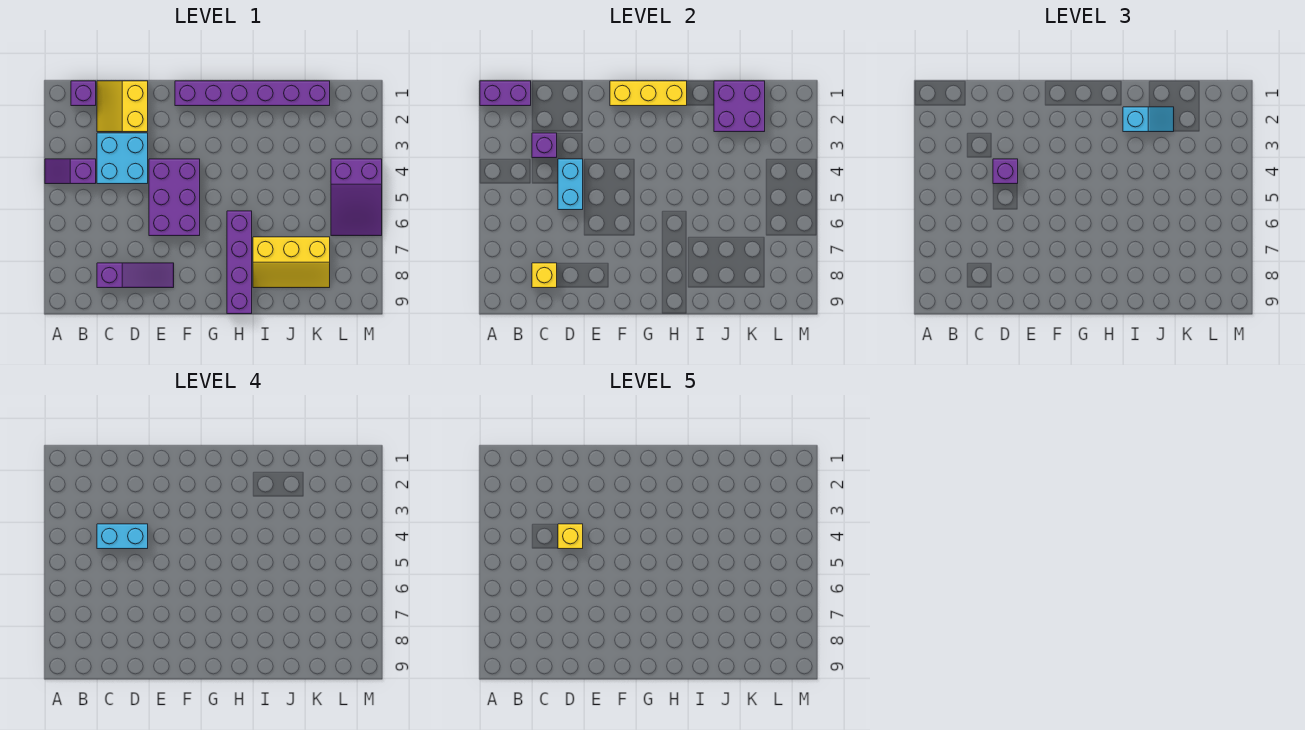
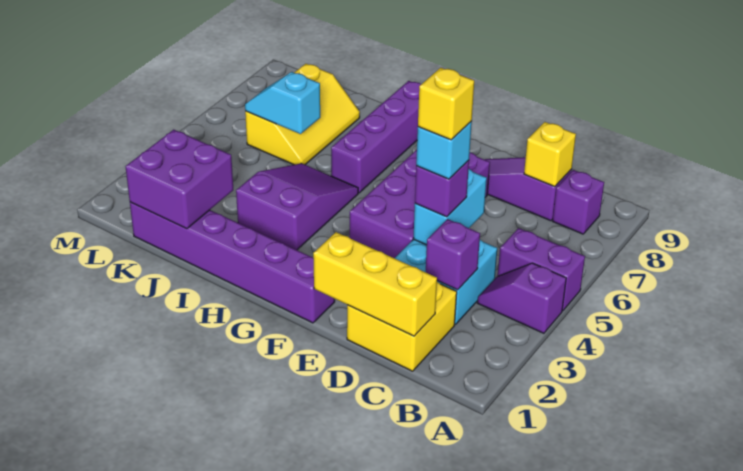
purple 1x2 brick [480,81,531,106] -> purple 1x2 brick moved to [498,228,585,311]
purple 1x2 slope [45,159,96,184] -> purple 1x2 slope turned to [477,263,566,333]
purple 1x1 brick [71,81,96,106] -> purple 1x1 brick moved to [553,170,604,234]
yellow 2x2 slope [97,81,148,132] -> yellow 2x2 brick [347,282,457,371]
cyan 1x2 brick [97,524,148,549] -> cyan 1x1 brick [416,121,472,179]
purple 2x3 brick [149,159,200,236] -> purple 2x4 brick [350,150,490,258]
yellow 1x3 brick [610,81,687,106] -> yellow 1x3 brick moved to [313,232,437,336]
cyan 1x2 slope [1123,107,1174,132] -> cyan 1x2 slope moved to [245,72,320,134]
yellow 2x3 slope [253,237,330,288] -> yellow 2x3 slope turned to [245,64,360,165]
purple 2x3 slope [331,159,382,236] -> purple 2x3 slope moved to [236,163,358,250]

